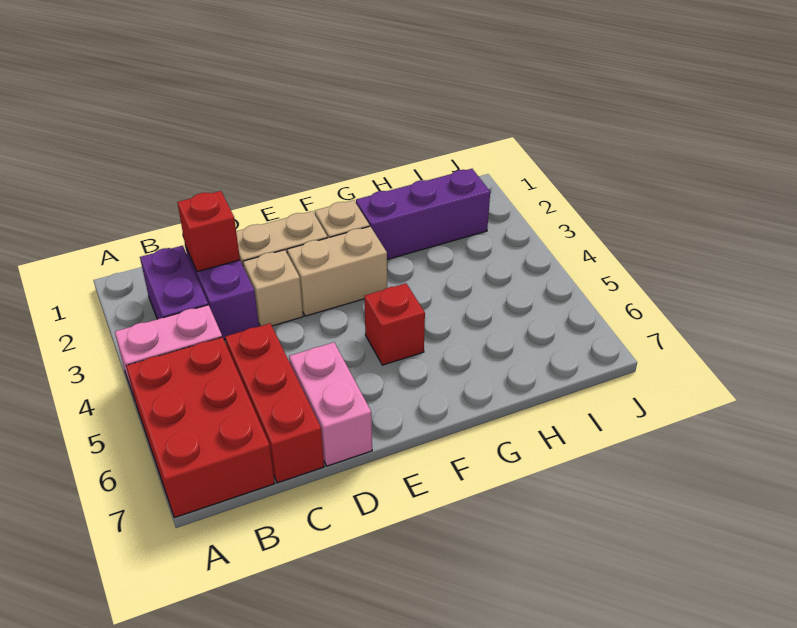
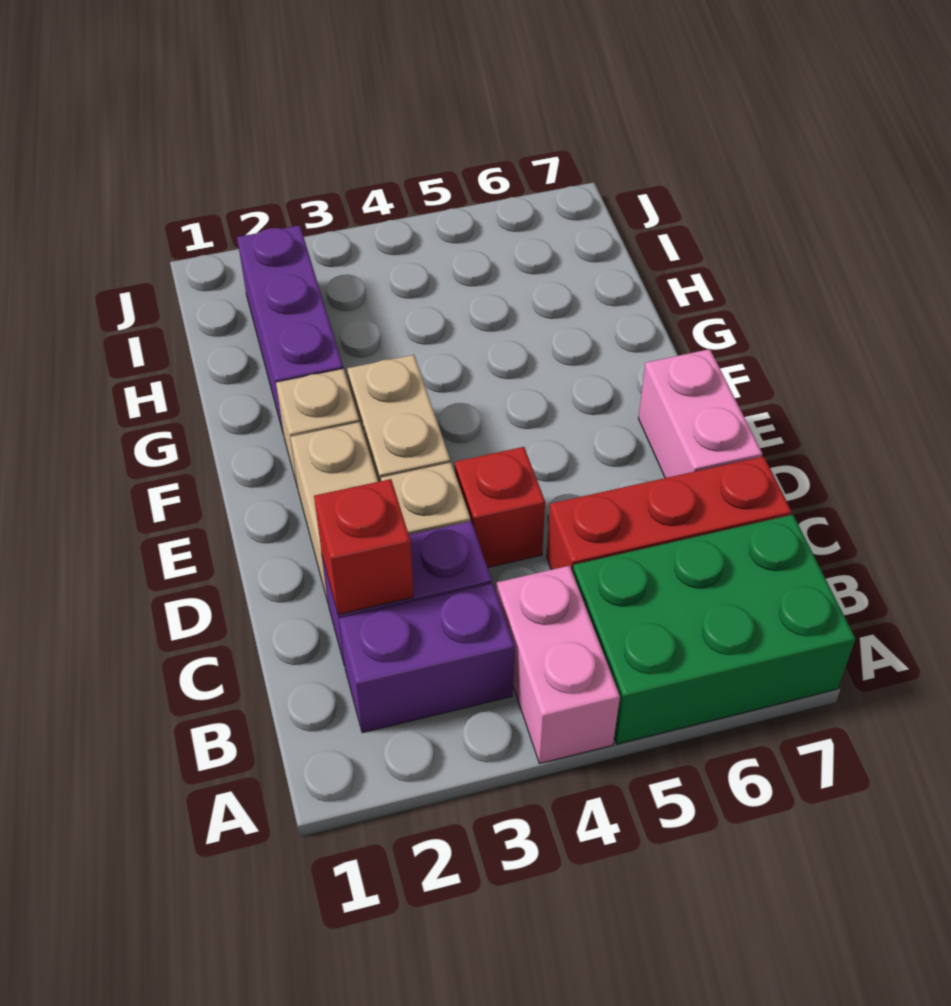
red 2x3 brick [126,337,275,518] -> green 2x3 brick [573,515,855,744]
pink 1x2 brick [289,342,372,466] -> pink 1x2 brick turned to [638,349,762,478]
red 1x1 brick [364,283,425,365] -> red 1x1 brick moved to [455,447,545,567]

